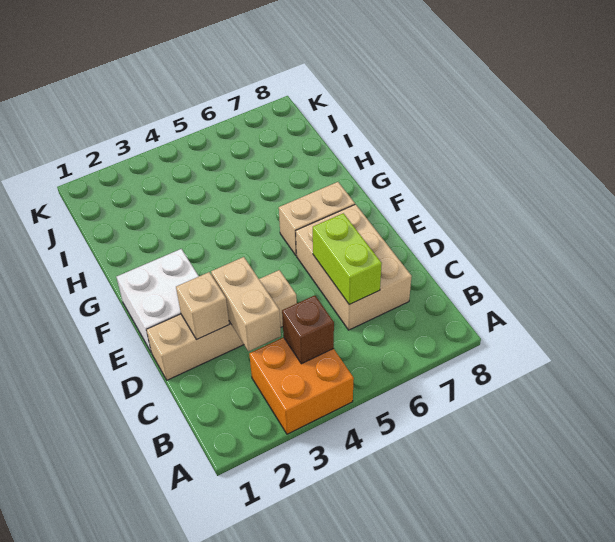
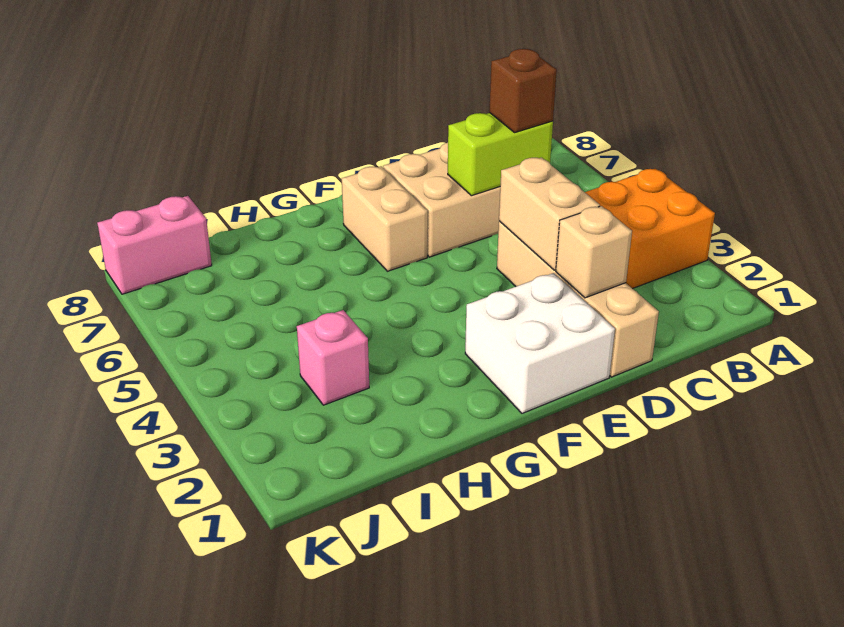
brown 1x1 brick [282,295,334,364] -> brown 1x1 brick moved to [489,49,557,132]
tan 1x2 brick [211,257,281,351] -> tan 1x2 brick turned to [499,157,600,270]
none -> pink 1x1 brick [297,310,369,405]
none -> pink 1x2 brick [97,196,212,294]

